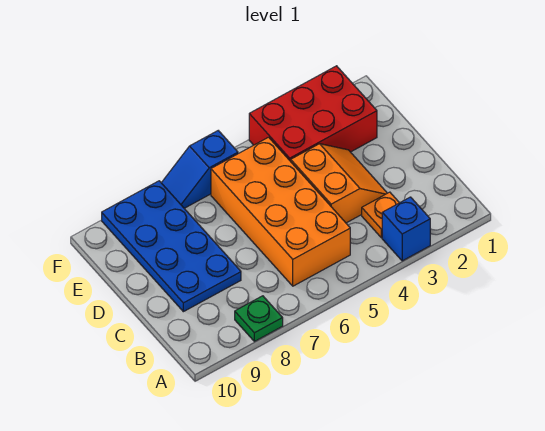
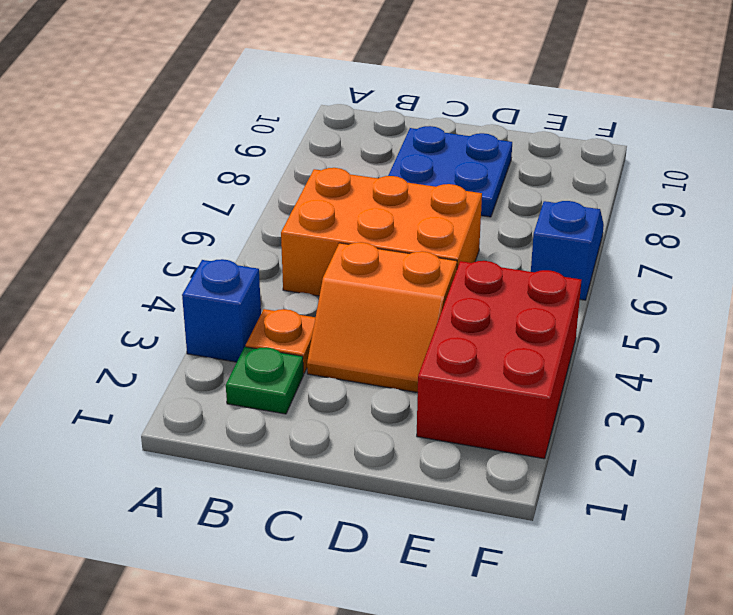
green 1x1 plate [235,296,283,341] -> green 1x1 plate moved to [226,347,304,414]
orange 2x4 brick [211,137,350,286] -> orange 2x3 brick [281,168,482,296]
blue 2x4 plate [102,181,241,312] -> blue 2x2 plate [388,126,512,217]

